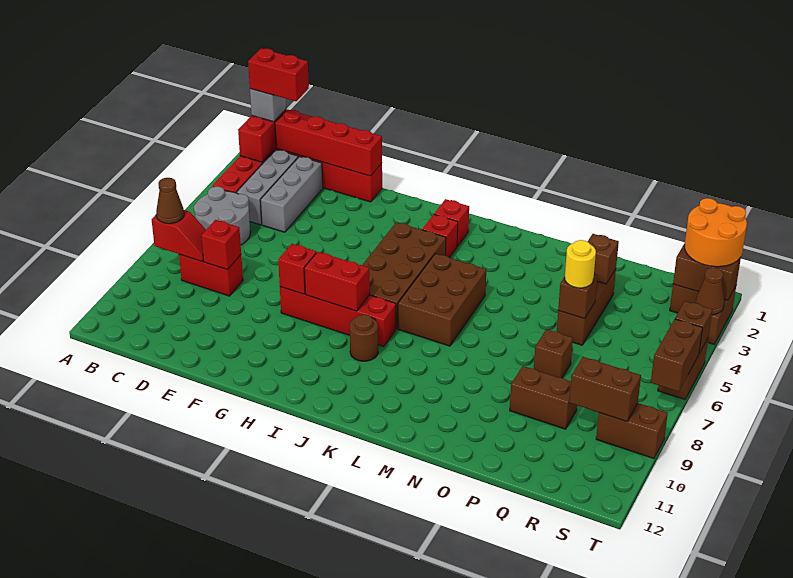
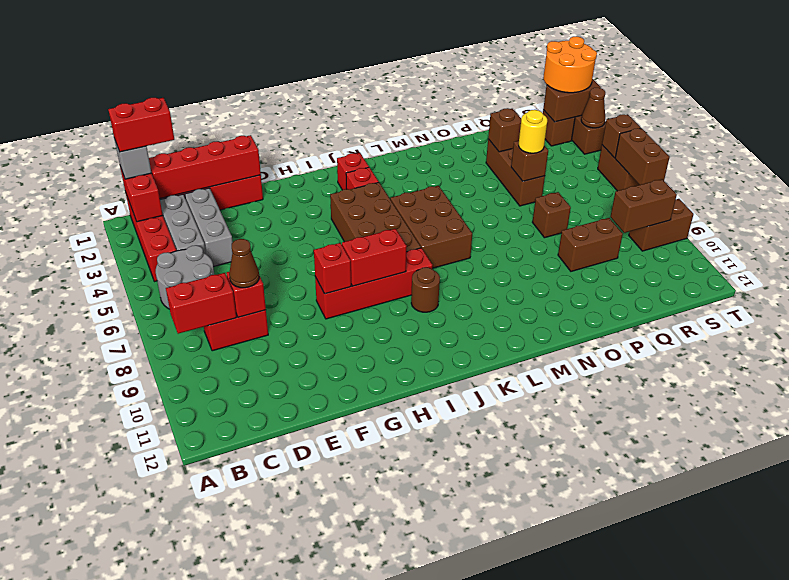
red 1x2 slope [152,210,206,261] -> red 1x2 brick [166,273,236,334]
brown 1x1 cone [156,178,184,224] -> brown 1x1 cone moved to [229,239,259,288]

